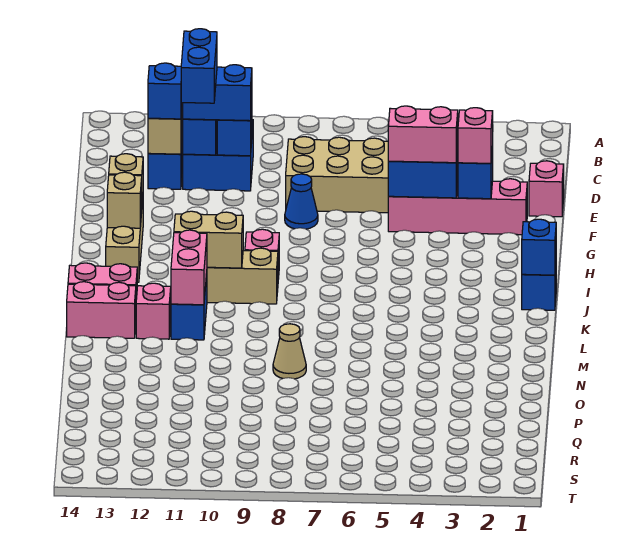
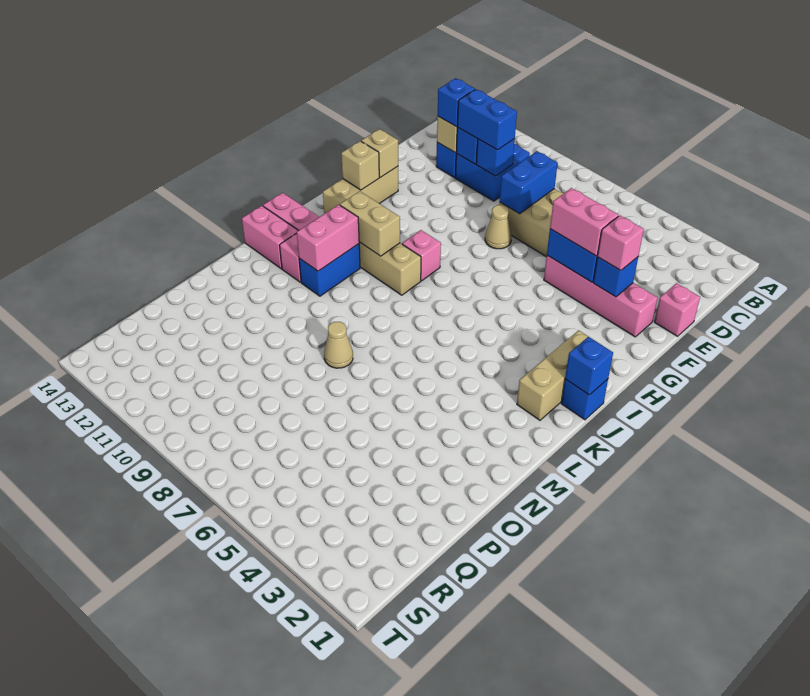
blue 1x2 brick [181,29,217,103] -> blue 1x2 brick moved to [500,151,558,214]
blue 1x1 cone [285,174,318,229] -> tan 1x1 cone [485,205,511,249]
none -> tan 1x3 brick [517,330,588,420]

